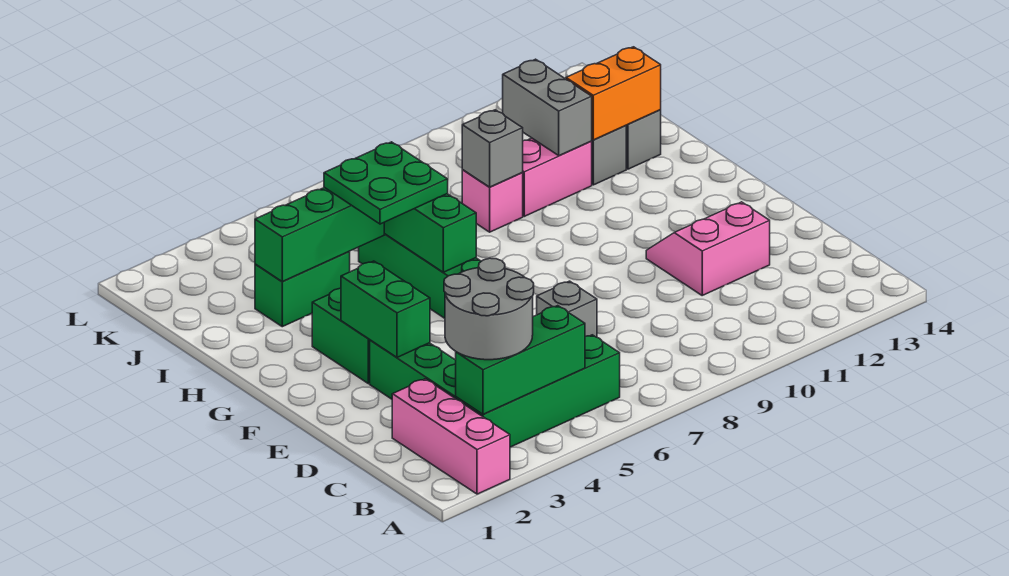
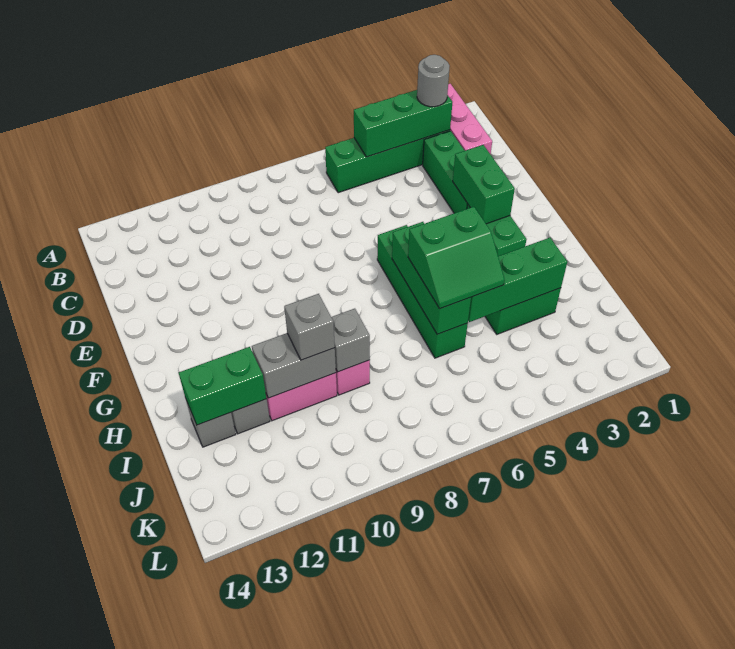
grey 2x2 round brick [444,258,534,360] -> grey 1x1 round brick [417,55,450,107]
grey 1x1 brick [537,281,597,337] -> grey 1x1 brick moved to [284,294,335,360]
pink 2x2 slope [646,202,770,295] -> none
green 2x2 plate [324,142,448,224] -> green 2x2 slope [408,207,505,309]
grey 1x2 brick [503,59,592,156] -> grey 1x2 brick turned to [252,333,336,398]
orange 1x2 brick [566,47,661,140] -> green 1x2 brick [179,347,267,425]

